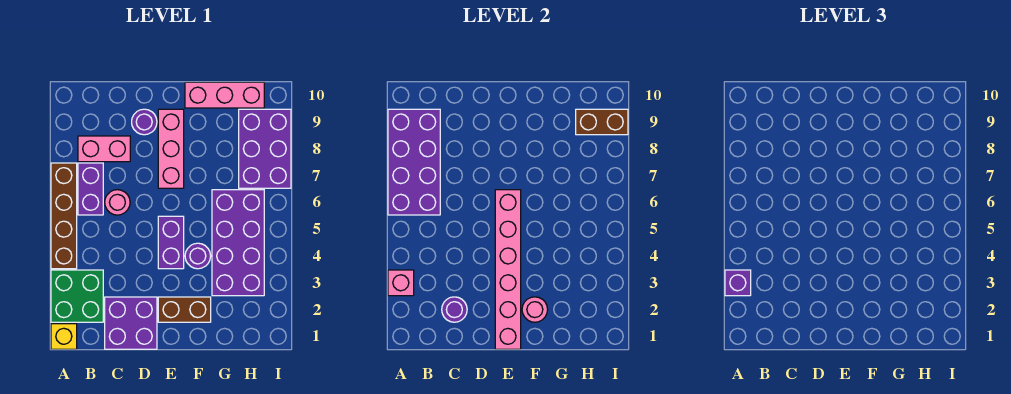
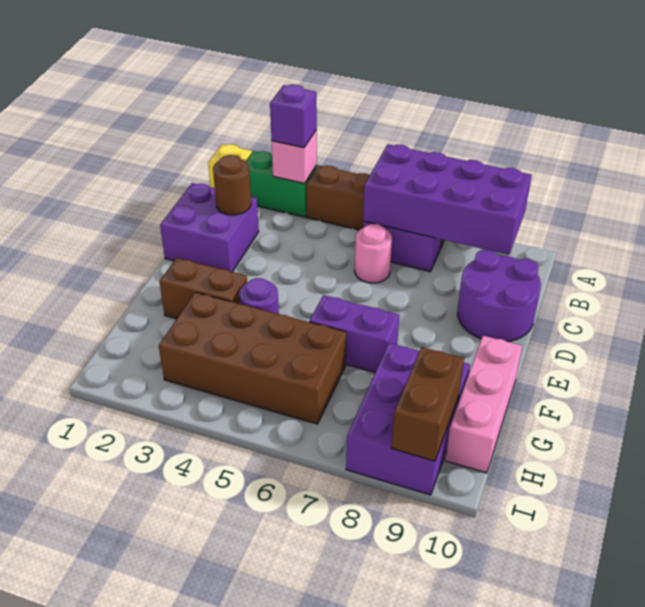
green 2x2 brick [51,270,103,322] -> green 1x2 brick [246,151,317,217]
pink 1x2 brick [78,136,130,162] -> none
purple 1x1 round brick [442,297,467,322] -> brown 1x1 round brick [213,155,251,215]
purple 1x1 round brick [132,109,157,135] -> purple 2x2 round brick [457,250,541,342]
pink 1x6 brick [495,190,521,349] -> none
brown 1x2 brick [158,297,211,322] -> brown 1x2 brick turned to [159,258,247,319]
purple 1x2 brick [158,216,184,269] -> purple 1x2 brick moved to [310,295,399,372]
pink 1x3 brick [158,109,184,188] -> none
pink 1x1 round brick [522,297,548,322] -> none
purple 2x4 brick [212,190,264,296] -> brown 2x4 brick [159,292,346,424]
purple 2x3 brick [239,109,291,188] -> purple 2x3 brick turned to [346,343,470,495]

